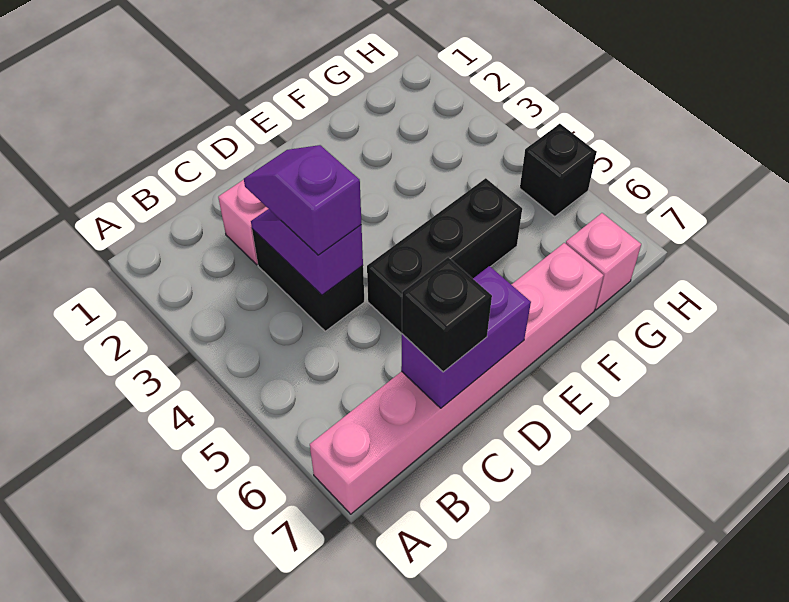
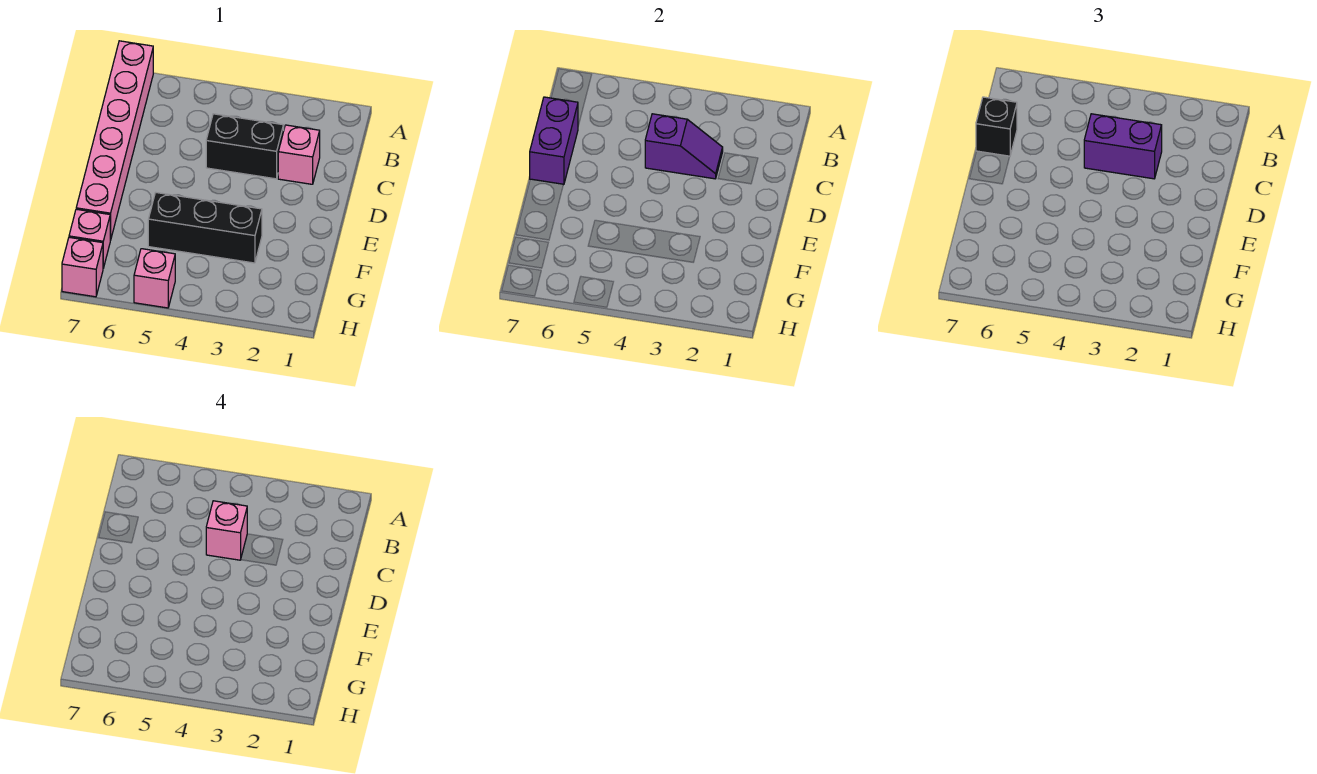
purple 1x2 slope [244,145,361,255] -> purple 1x2 brick [1084,114,1162,179]
none -> pink 1x1 brick [206,501,247,560]
black 1x3 brick [367,178,522,334] -> black 1x3 brick turned to [148,193,262,263]
black 1x1 brick [520,124,596,216] -> pink 1x1 brick [134,249,175,308]
none -> pink 1x1 brick [62,237,103,297]

